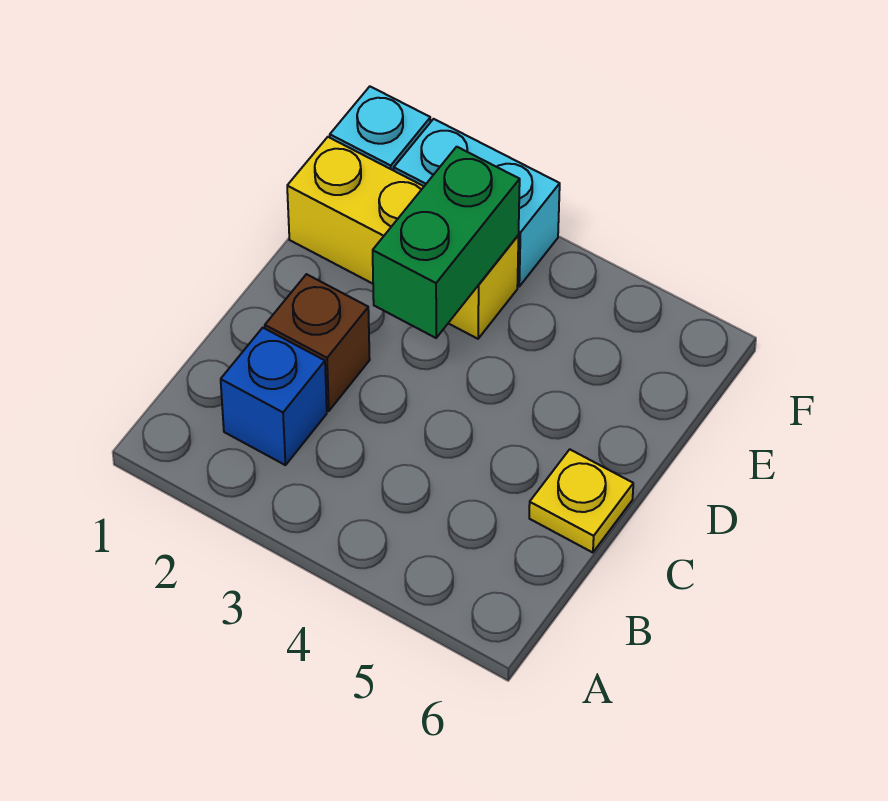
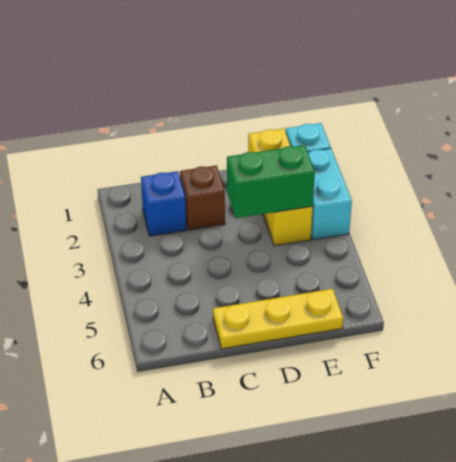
yellow 1x1 plate [529,449,633,553] -> yellow 1x3 plate [213,289,343,349]

